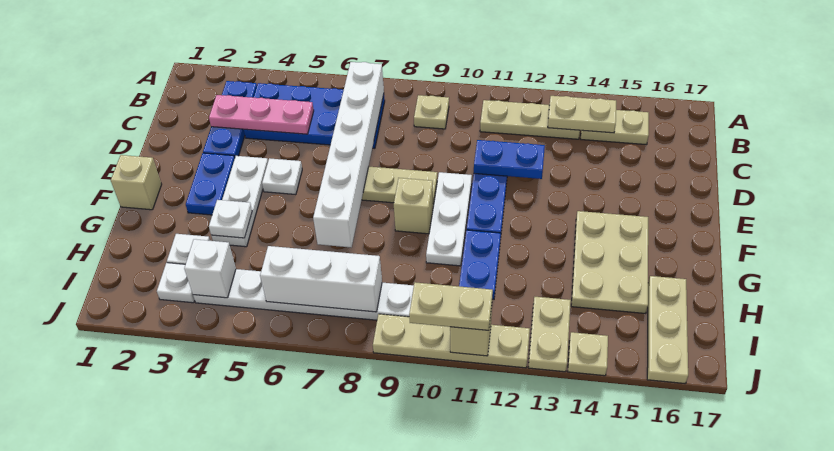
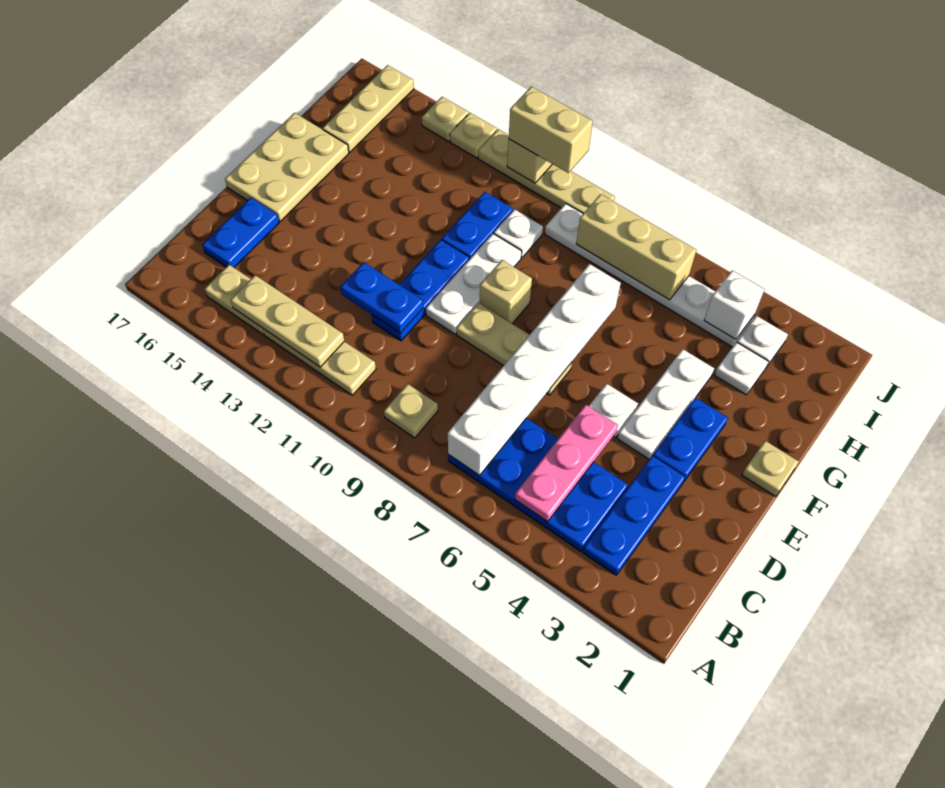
tan 1x2 plate [548,96,616,133] -> tan 1x3 plate [231,275,344,367]
pink 1x3 plate [209,95,314,134] -> pink 1x3 plate turned to [515,405,618,522]
none -> blue 1x2 plate [202,198,279,267]
tan 1x1 brick [111,155,162,210] -> tan 1x1 plate [742,441,799,497]
tan 2x3 plate [571,211,648,314] -> tan 2x3 plate moved to [225,113,349,221]
white 1x1 plate [209,200,252,238] -> white 1x1 plate moved to [494,209,543,258]
white 1x3 brick [260,246,382,312] -> tan 1x3 brick [576,194,696,300]
tan 1x2 plate [528,297,571,372] -> tan 1x1 plate [450,113,497,158]
tan 1x2 plate [409,282,493,330] -> tan 1x2 brick [509,86,593,173]

